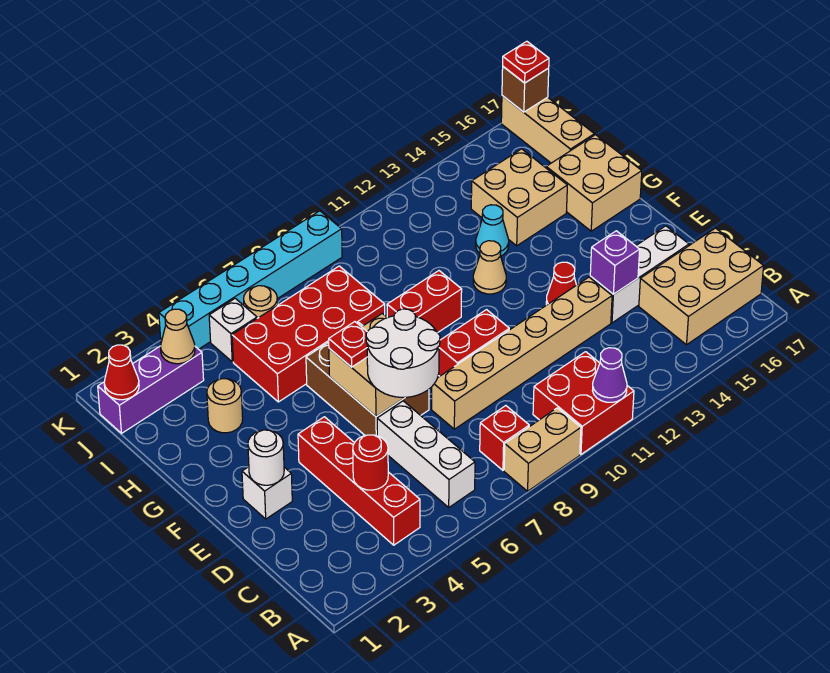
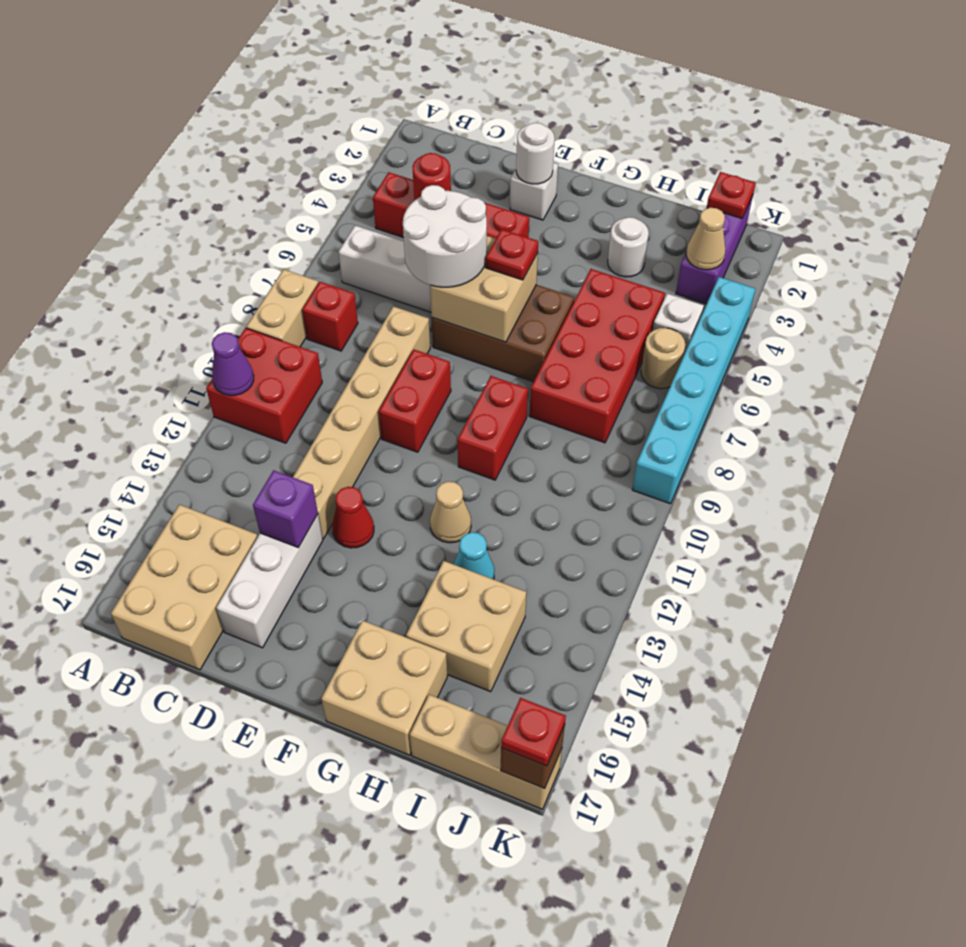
tan 1x1 round brick [207,379,243,433] -> white 1x1 round brick [608,217,649,277]
red 1x1 cone [104,345,139,400] -> red 1x1 plate [707,172,756,218]

